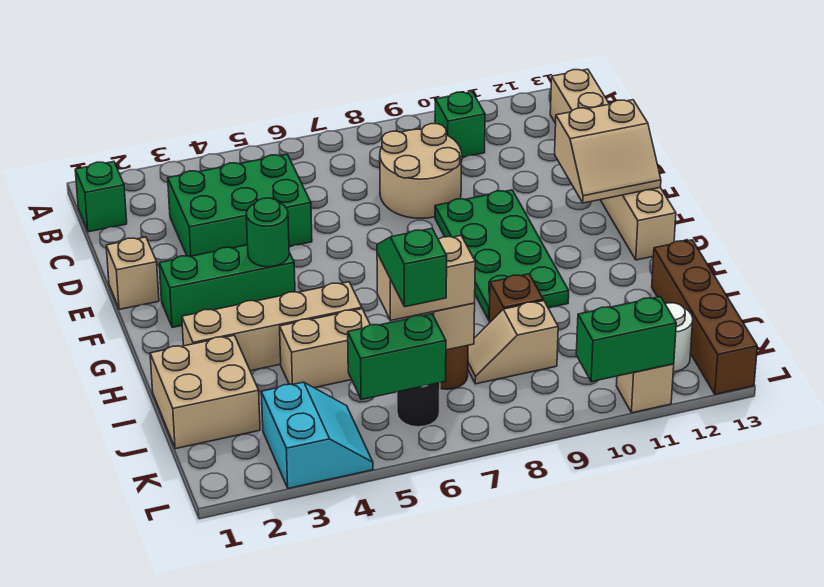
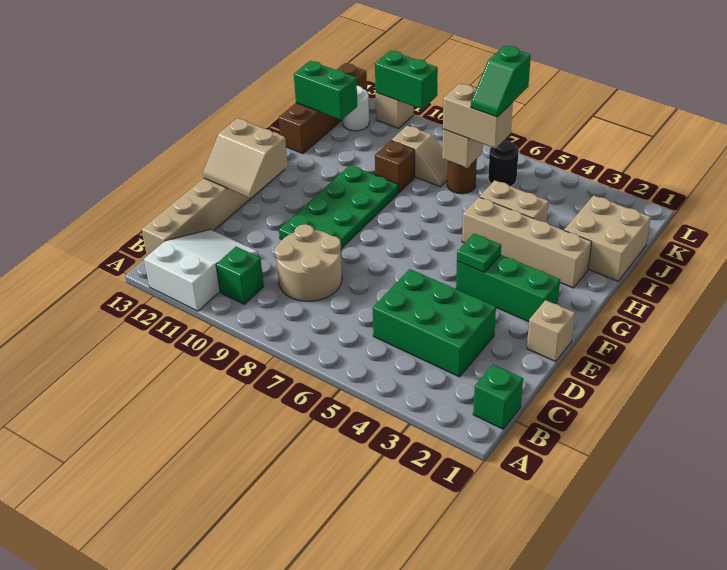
none -> white 2x3 slope [144,230,258,311]
tan 2x2 slope [555,100,661,203] -> tan 2x2 slope turned to [203,118,288,198]
green 1x1 round brick [246,198,289,267] -> green 1x1 plate [457,234,501,272]
cyan 2x2 slope [261,382,373,488] -> none
green 1x2 brick [348,314,446,400] -> green 1x2 brick moved to [294,61,357,120]

